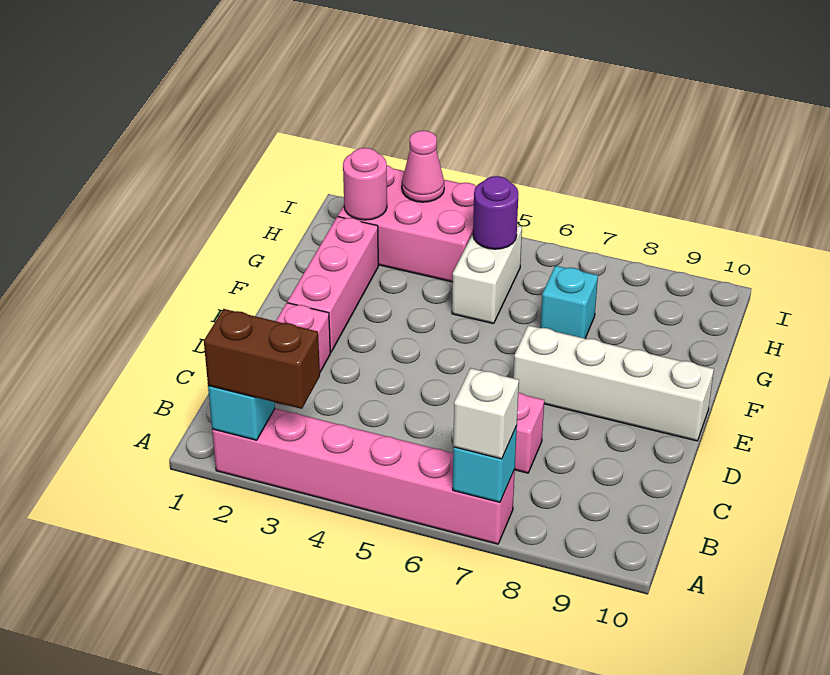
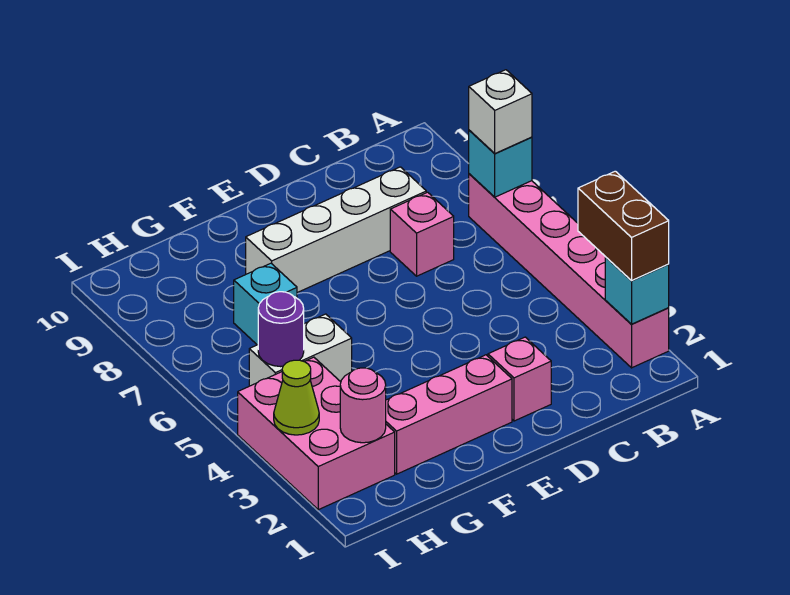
white 1x4 brick [513,325,714,441] -> white 1x4 brick turned to [246,167,426,293]
pink 1x1 cone [402,131,444,202] -> lime 1x1 cone [274,360,319,435]

